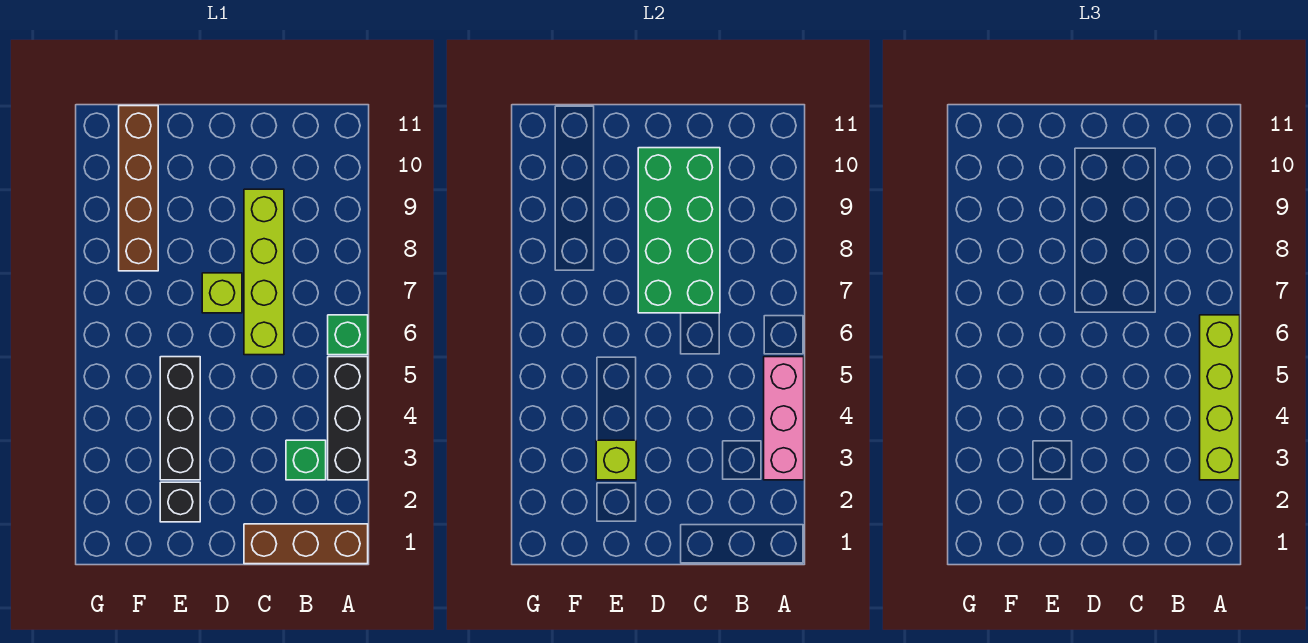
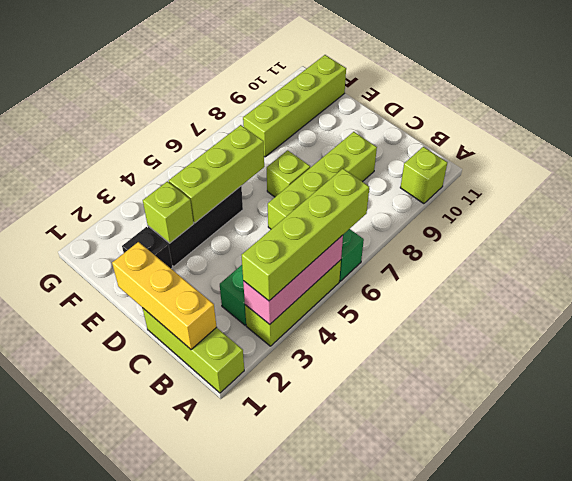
brown 1x3 brick [244,524,368,564] -> lime 1x3 brick [143,309,244,393]
black 1x3 brick [328,357,368,480] -> lime 1x3 brick [245,260,341,346]
none -> lime 1x1 brick [400,147,447,204]
none -> yellow 1x3 brick [112,242,216,350]
green 2x4 brick [638,148,720,313] -> none
none -> lime 1x3 brick [169,125,264,223]
brown 1x4 brick [119,106,158,271] -> lime 1x4 brick [243,55,346,157]

